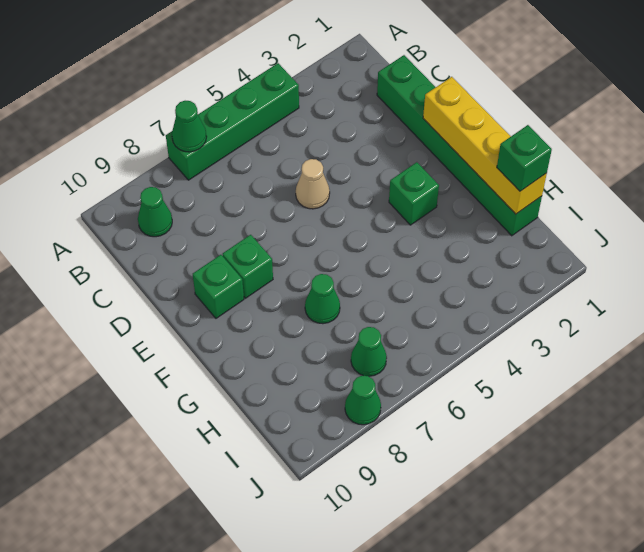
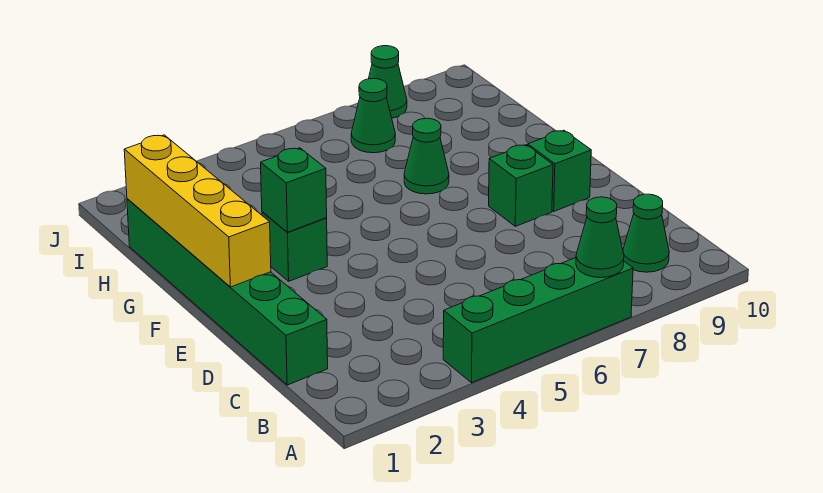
tan 1x1 cone [296,159,330,209] -> none
green 1x1 brick [497,125,552,191] -> green 1x1 brick moved to [261,148,327,232]

